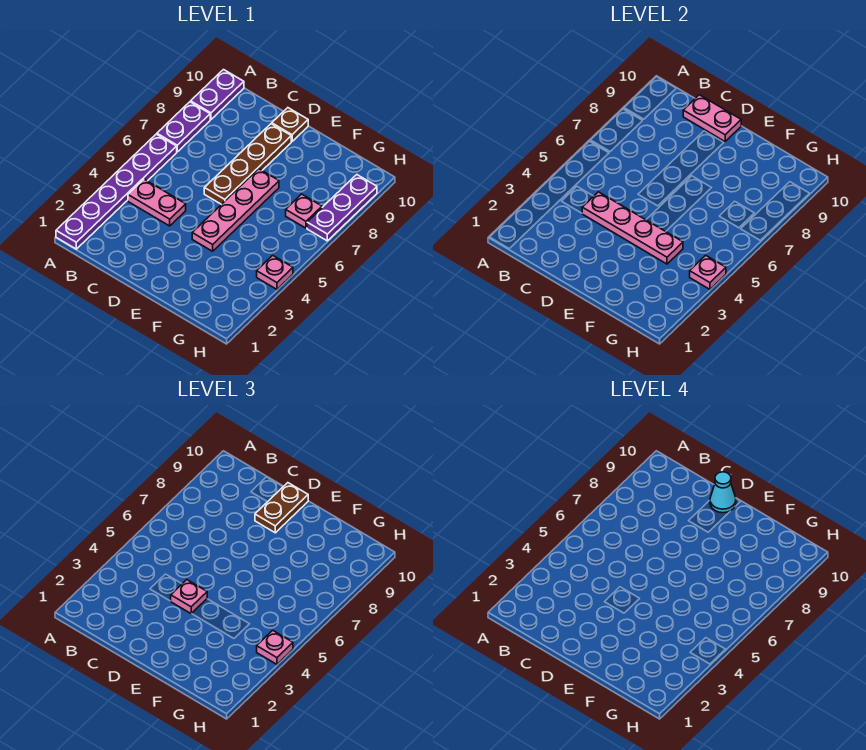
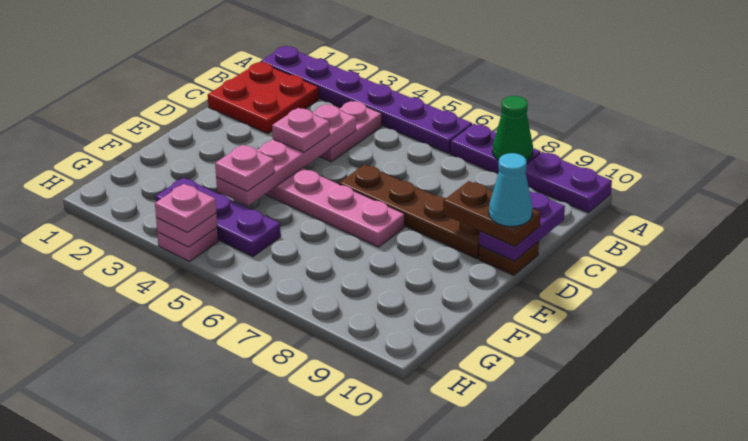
none -> green 1x1 cone [492,96,533,161]
none -> red 2x2 plate [208,62,319,134]
pink 1x2 plate [683,95,741,141] -> purple 1x2 plate [479,191,565,261]
pink 1x1 plate [286,194,322,228] -> pink 1x1 plate moved to [215,145,275,191]
purple 1x3 plate [307,175,377,241] -> purple 1x3 plate moved to [155,178,281,257]

